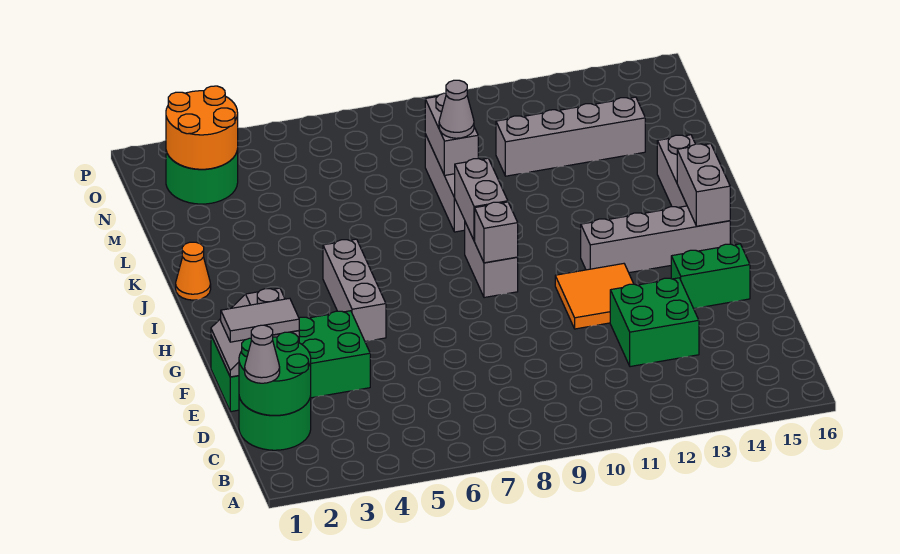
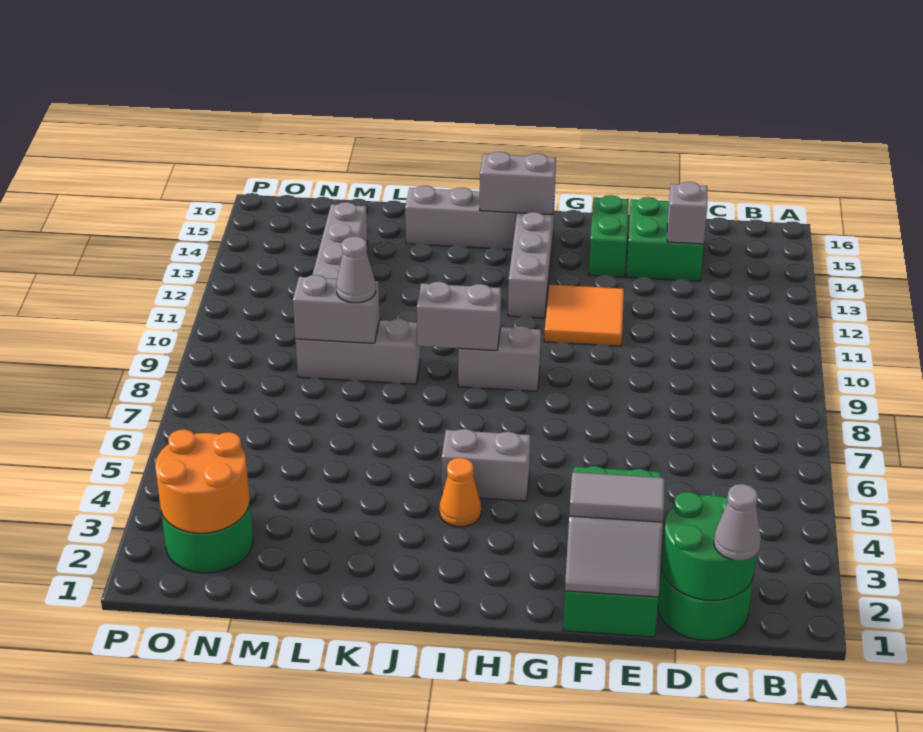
green 2x2 brick [610,278,699,367] -> green 2x2 brick moved to [626,197,704,281]
grey 1x2 tile [221,298,299,342] -> grey 1x2 tile turned to [569,472,665,522]
grey 1x3 brick [323,239,386,341] -> grey 1x2 brick [442,429,530,501]
grey 1x1 brick [475,202,518,263] -> grey 1x1 brick moved to [667,182,707,244]
orange 1x1 cone [176,242,211,300] -> orange 1x1 cone moved to [440,458,481,527]

